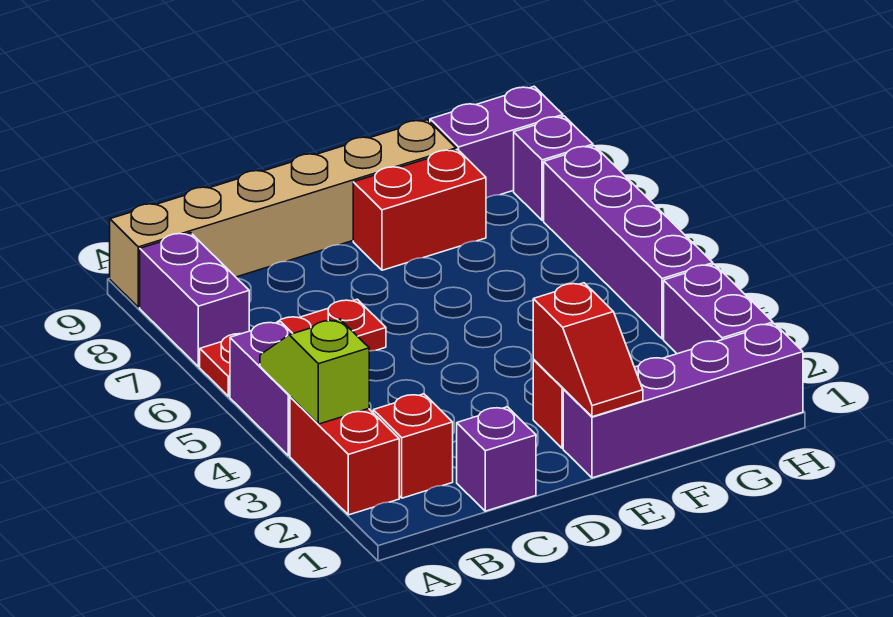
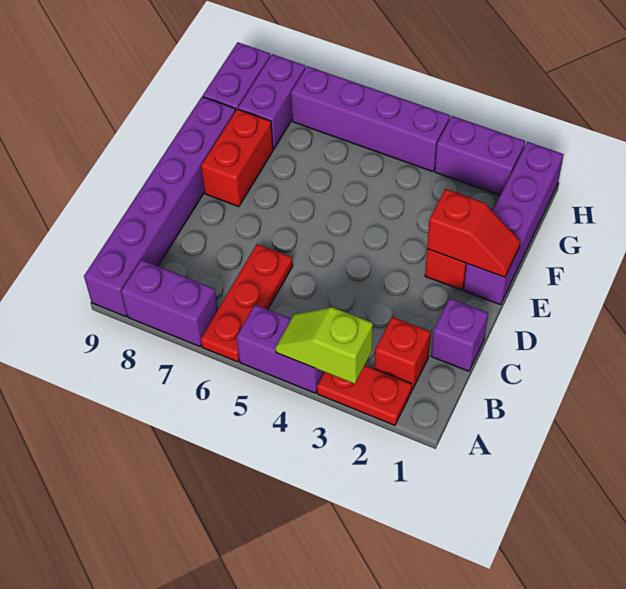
red 1x2 brick [290,397,399,515] -> red 1x2 plate [317,365,412,425]
tan 1x6 brick [110,120,456,307] -> purple 1x6 brick [84,97,236,317]
purple 1x1 brick [514,116,593,220] -> purple 1x2 brick [238,54,305,149]

